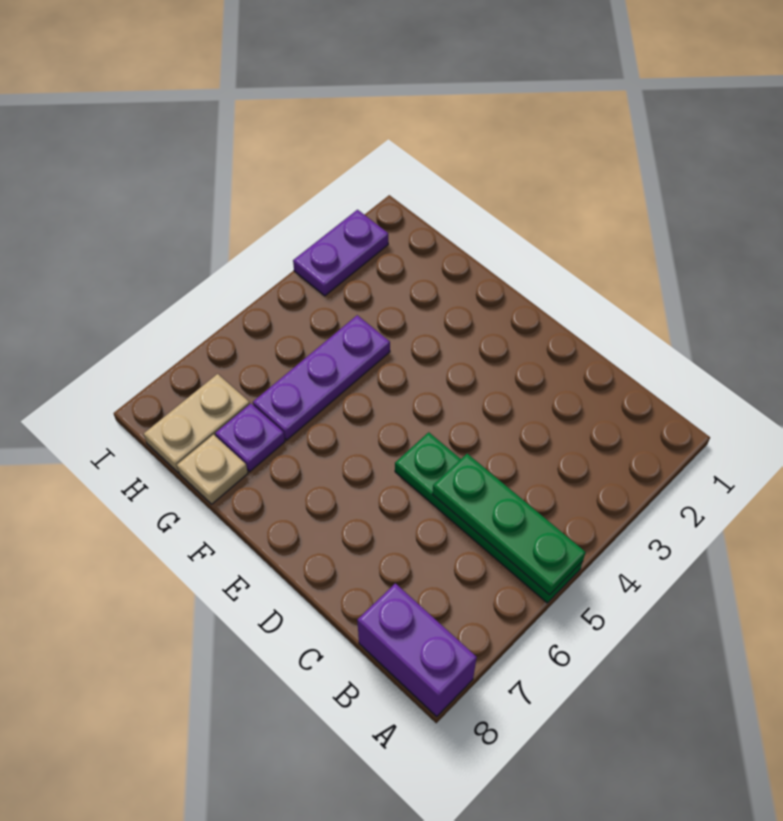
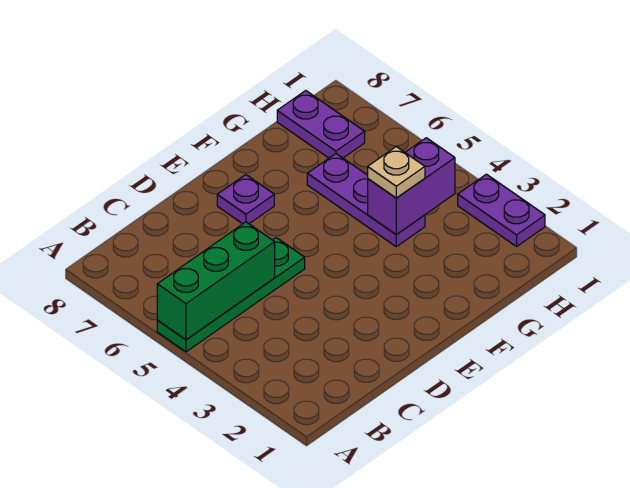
green 1x3 plate [433,454,586,595] -> green 1x3 brick [157,222,275,340]
purple 1x2 brick [357,583,477,716] -> purple 1x2 brick moved to [368,138,455,235]
purple 1x1 plate [215,404,285,472] -> purple 1x1 plate moved to [217,175,274,224]
tan 1x1 plate [177,435,248,504] -> tan 1x1 plate moved to [368,147,425,198]
tan 1x2 plate [144,374,250,472] -> purple 1x2 plate [277,91,365,158]

